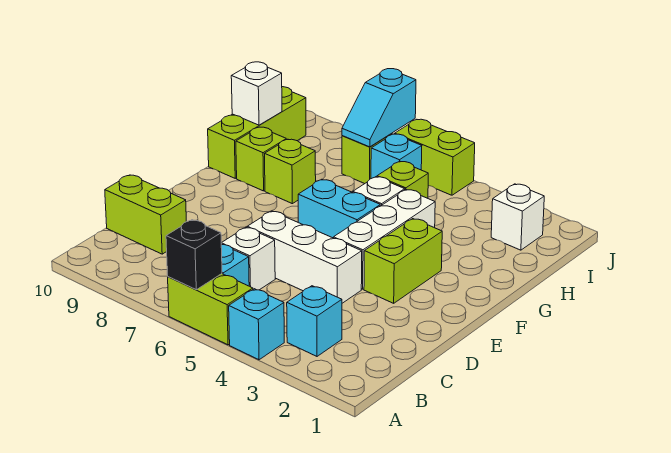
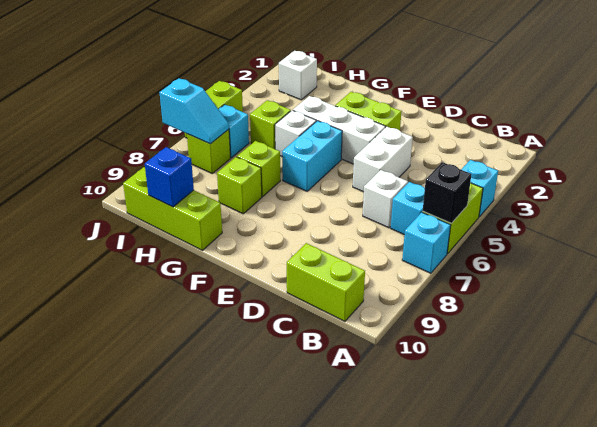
cyan 1x1 brick [287,286,342,356] -> cyan 1x1 brick moved to [402,212,451,273]
lime 1x2 brick [105,175,186,254] -> lime 1x2 brick turned to [287,243,365,321]
white 1x3 brick [247,211,362,303] -> white 1x2 brick [353,127,413,192]
lime 1x1 brick [236,127,286,191] -> lime 1x1 brick moved to [237,141,280,197]
white 1x1 brick [231,62,282,125] -> blue 1x1 brick [145,147,194,207]

